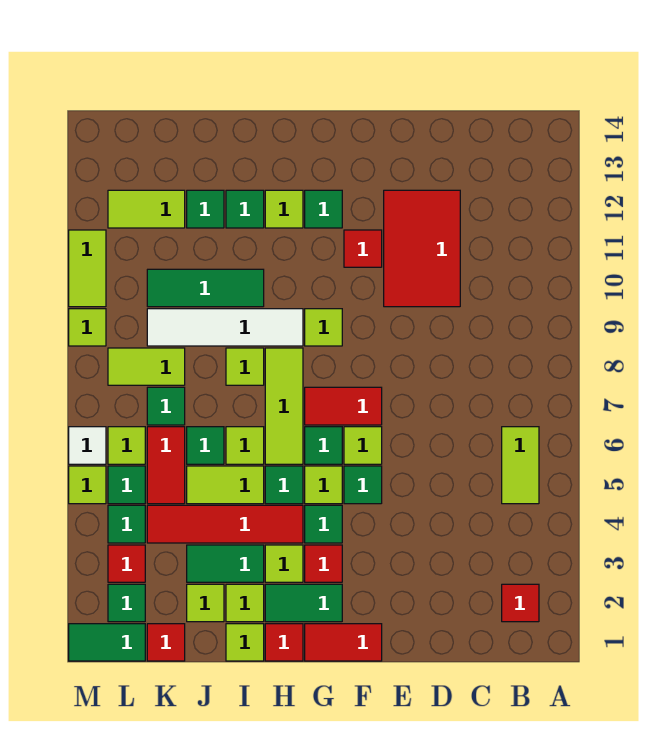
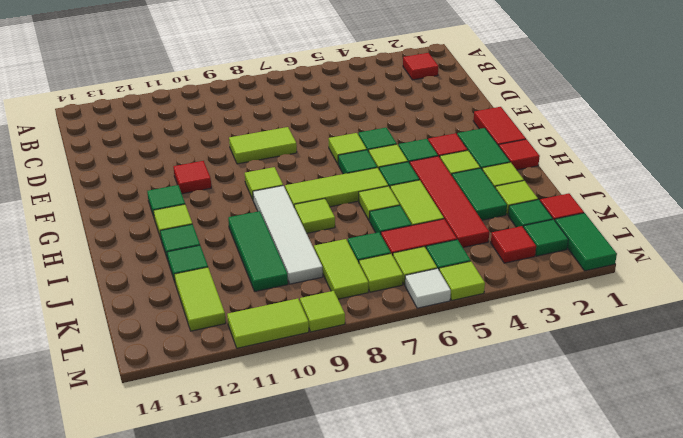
lime 1x2 tile [502,427,539,504] -> lime 1x2 tile moved to [229,127,297,164]
red 2x3 tile [384,190,460,307] -> none
red 1x2 tile [305,387,382,425] -> none
lime 1x1 tile [226,624,264,661] -> lime 1x1 tile moved to [359,254,403,292]
green 1x1 tile [108,505,145,543] -> green 1x1 tile moved to [508,200,553,227]

